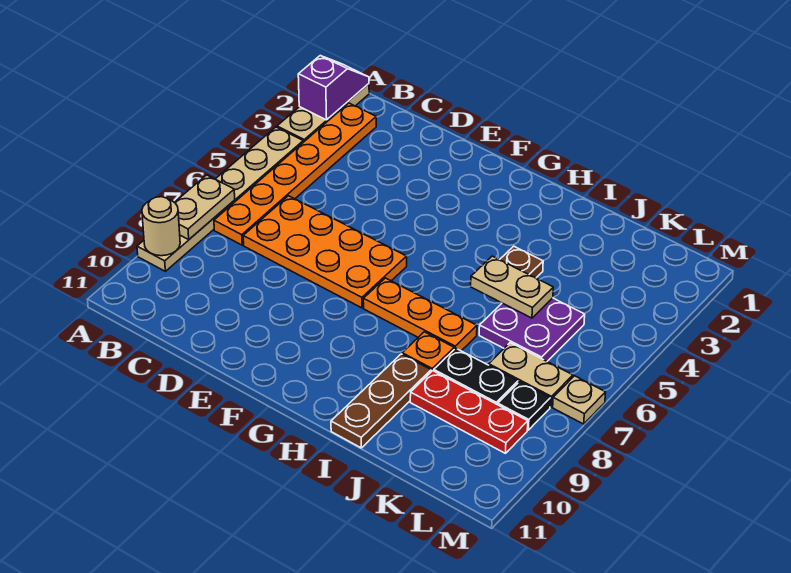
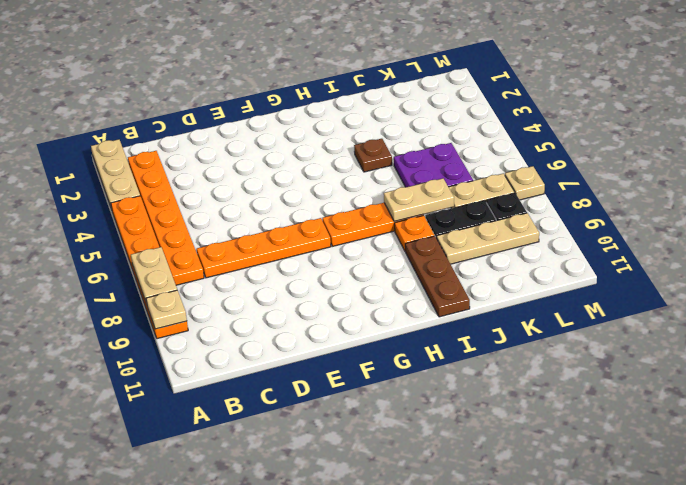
purple 1x2 slope [298,56,369,120] -> none
tan 1x6 plate [137,127,303,271] -> orange 1x6 plate [111,196,188,339]
tan 1x1 round brick [142,197,180,256] -> tan 1x1 plate [146,290,187,329]
orange 2x4 plate [243,196,407,308] -> orange 1x4 plate [197,218,331,278]
tan 1x2 plate [471,256,553,318] -> tan 1x2 plate moved to [384,178,454,221]
red 1x3 plate [410,371,528,453] -> tan 1x3 plate [437,213,539,264]

